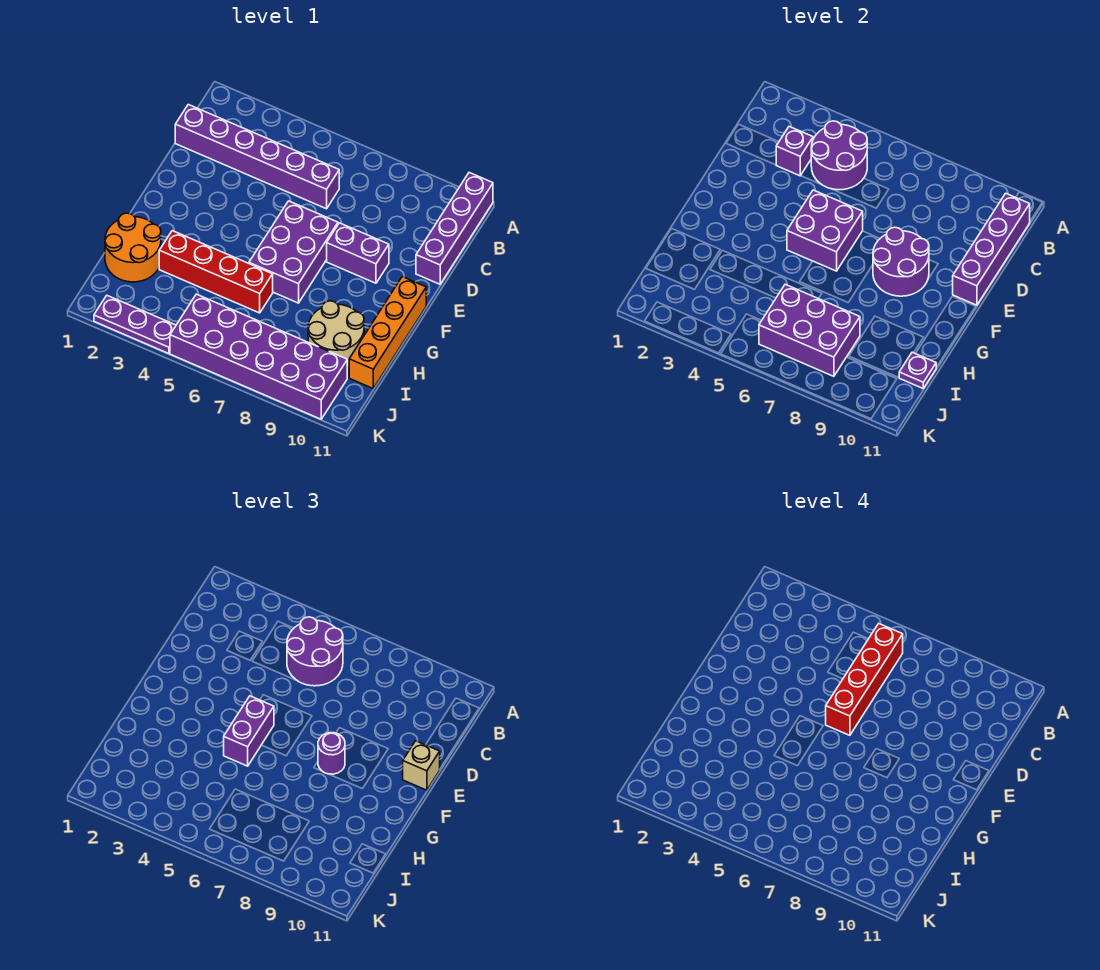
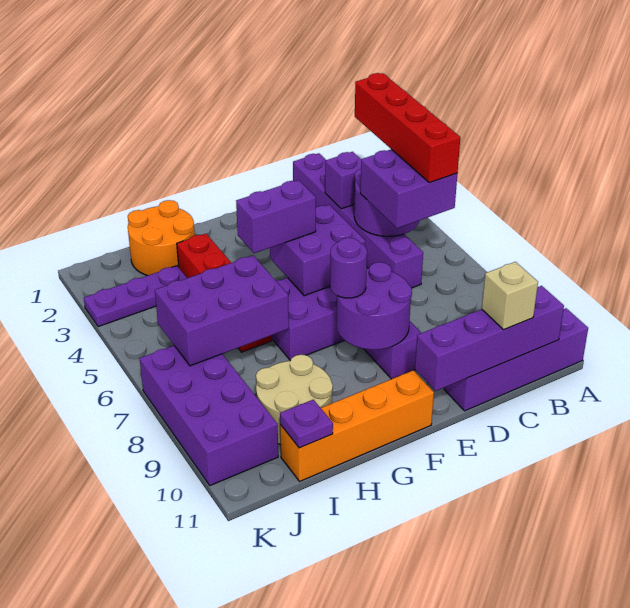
purple 2x2 round brick [287,617,343,686] -> purple 2x2 brick [360,149,457,228]
red 1x4 brick [826,624,903,735] -> red 1x4 brick turned to [355,73,460,183]
tan 1x1 brick [403,741,440,790] -> tan 1x1 brick moved to [482,262,538,330]
purple 2x3 brick [759,284,860,376] -> purple 2x3 brick turned to [155,256,289,366]
purple 2x6 brick [170,294,347,419] -> purple 2x4 brick [140,346,278,486]
purple 1x3 plate [94,296,176,354] -> purple 1x3 plate turned to [84,266,187,327]

